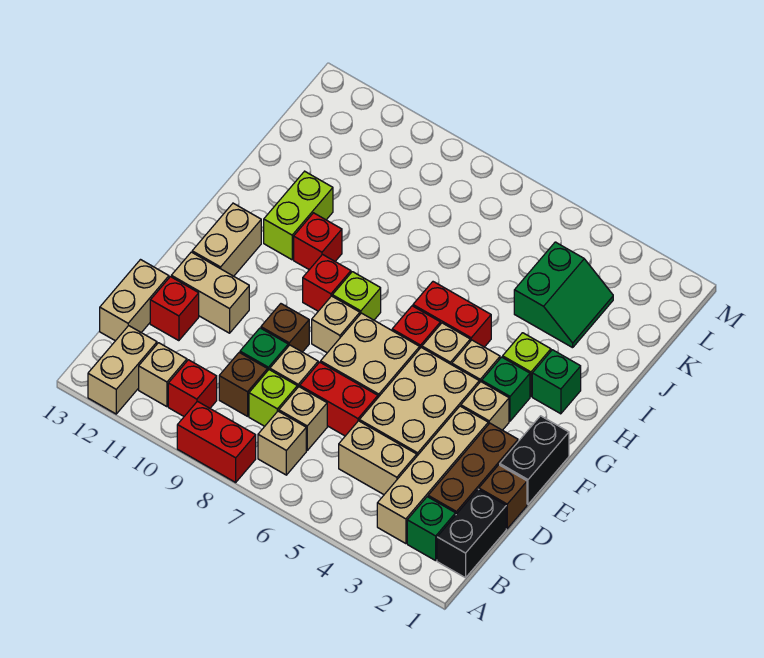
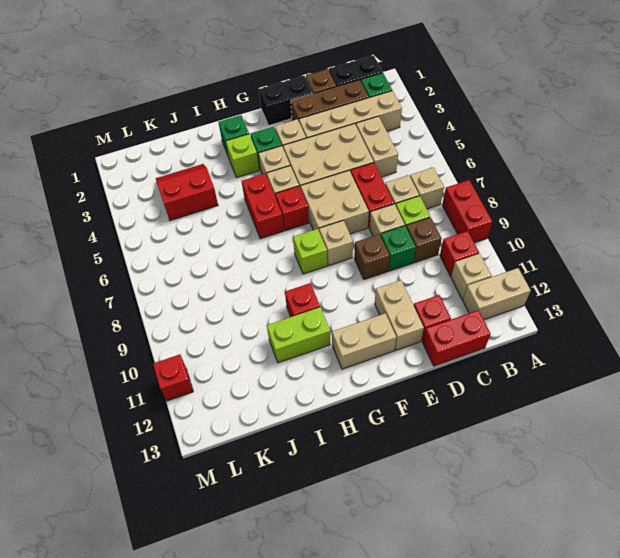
tan 1x2 brick [100,260,169,341] -> red 1x2 brick [423,310,491,366]
red 1x1 brick [303,255,351,311] -> red 1x1 brick moved to [153,354,193,401]
green 2x2 slope [514,242,613,348] -> red 2x2 slope [156,164,218,221]

